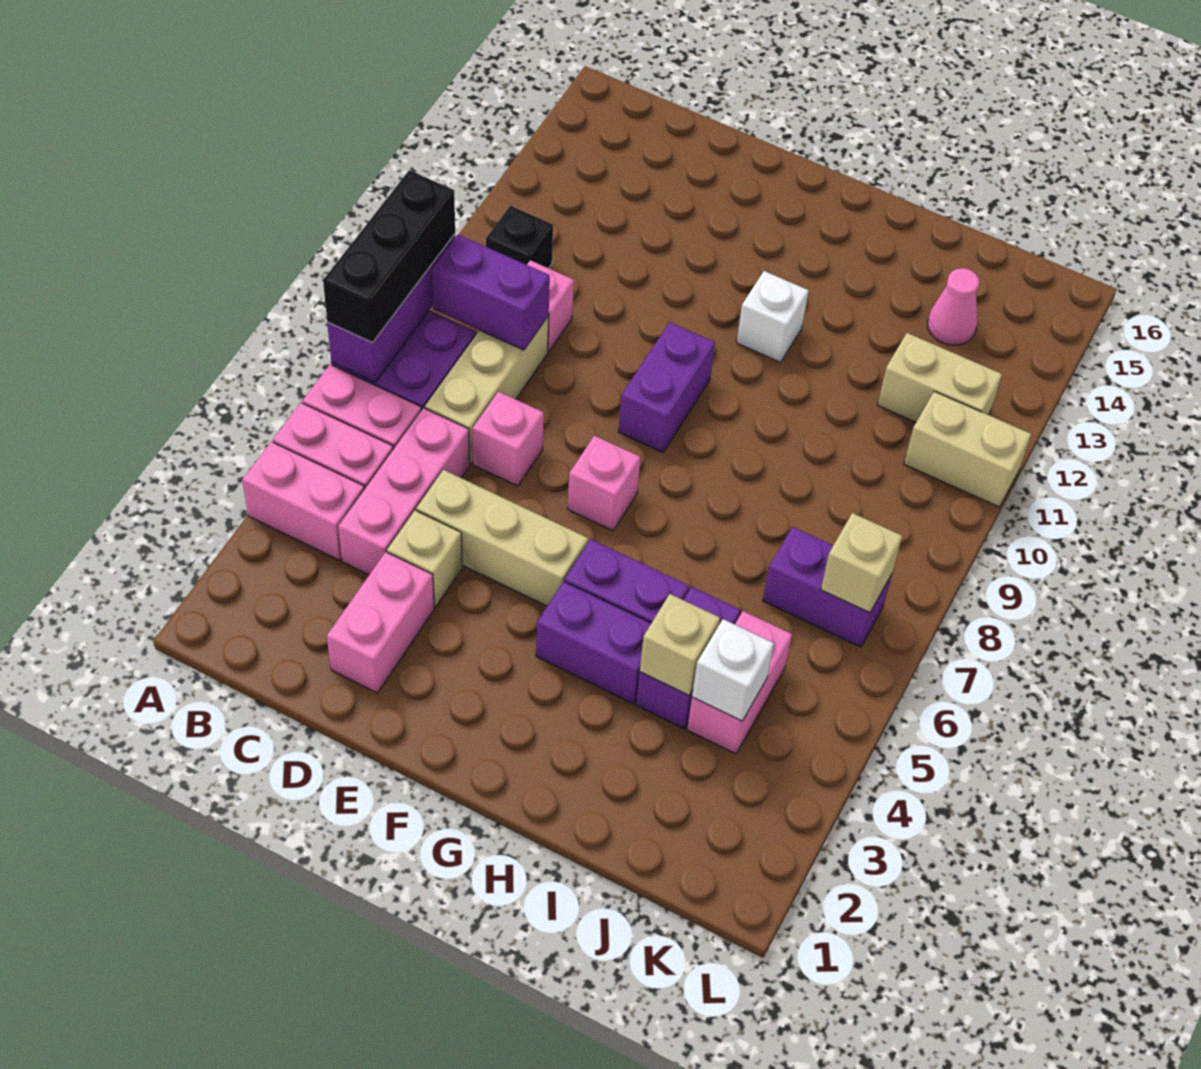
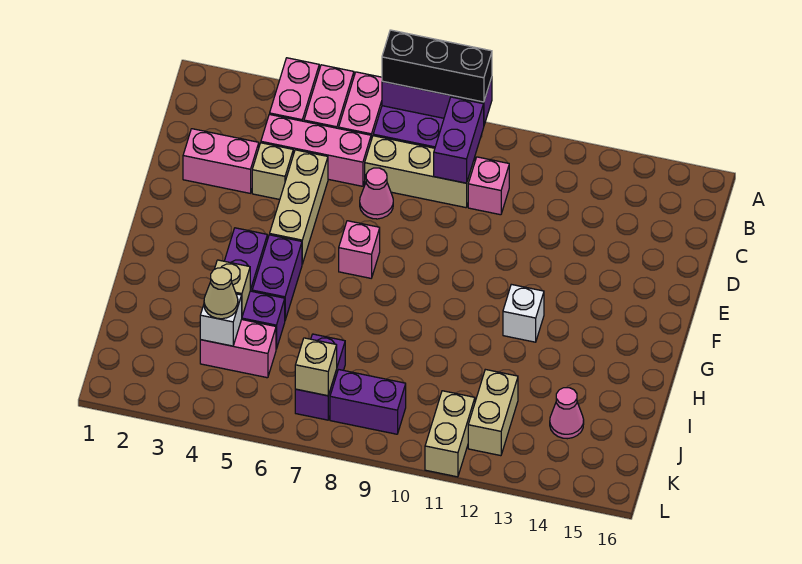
black 1x1 brick [486,206,553,268] -> none
pink 1x1 brick [472,392,544,486] -> pink 1x1 cone [360,168,393,219]
purple 1x2 brick [618,322,715,452] -> purple 1x2 brick moved to [330,370,406,434]
none -> tan 1x1 cone [204,268,238,319]

